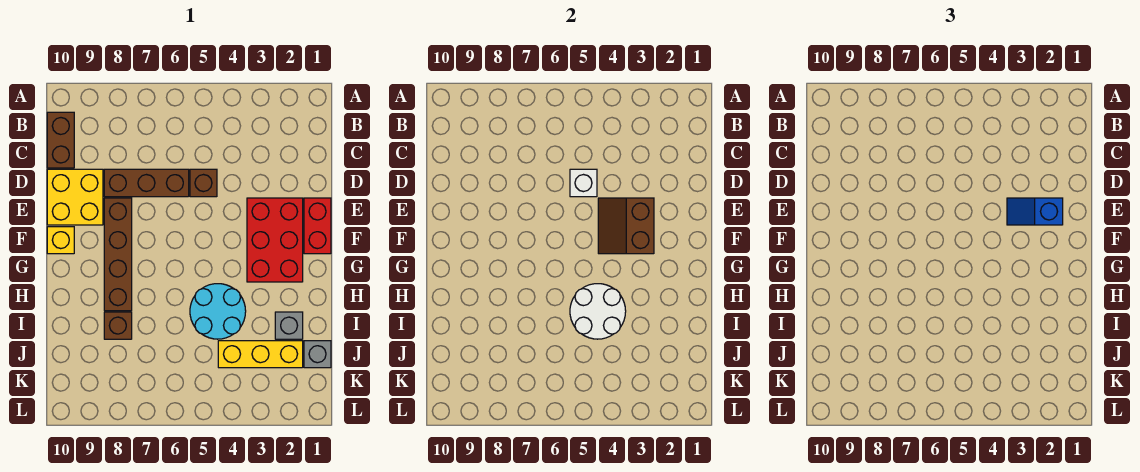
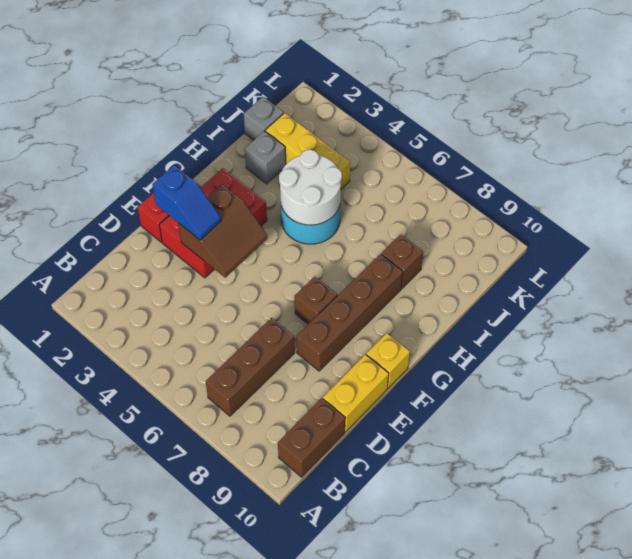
brown 1x1 brick [190,169,217,197] -> brown 1x1 brick moved to [294,277,337,324]
white 1x1 brick [570,169,597,197] -> none
brown 1x3 brick [104,169,189,197] -> brown 1x3 brick turned to [206,318,295,416]
yellow 2x2 brick [47,169,103,225] -> yellow 1x2 brick [322,354,389,432]

